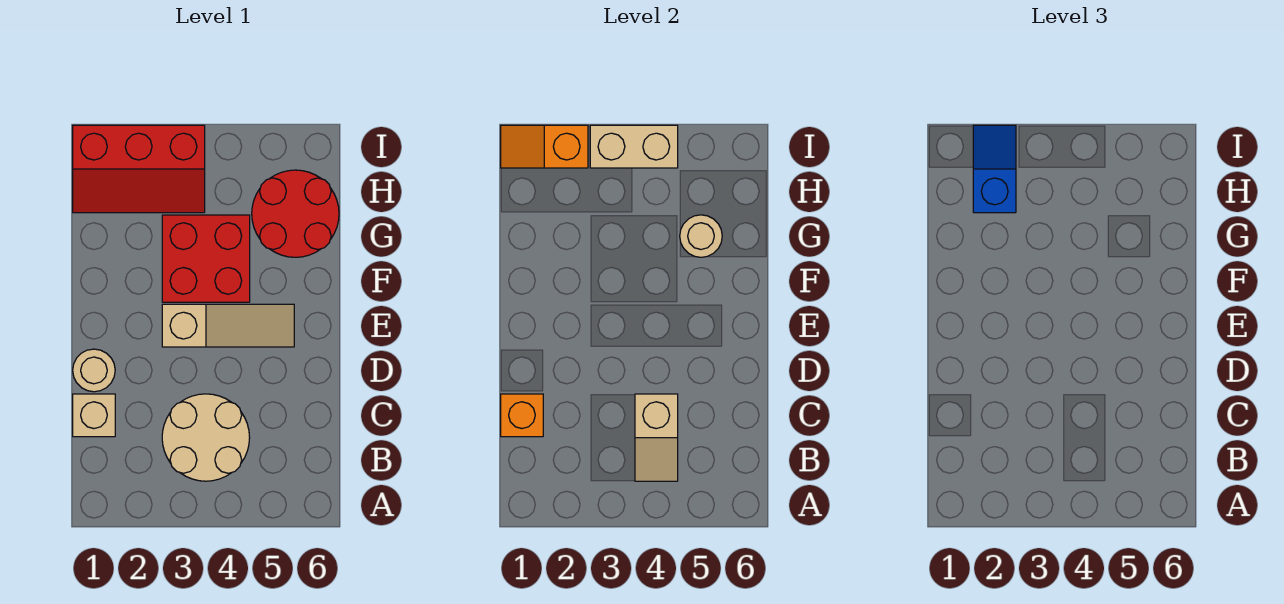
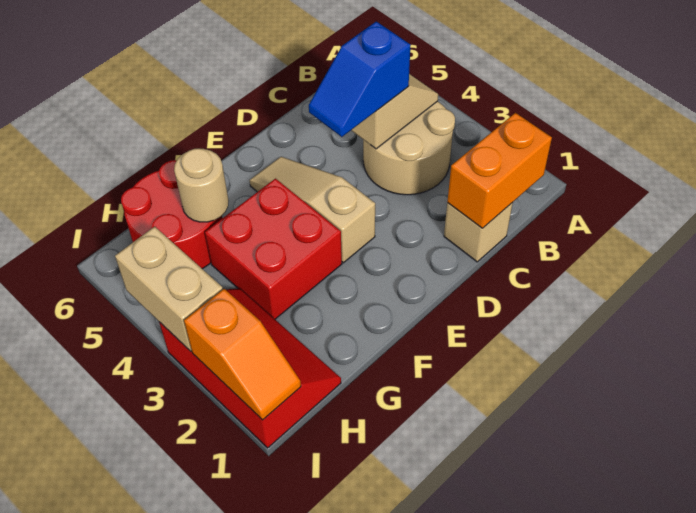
orange 1x1 brick [501,394,543,437] -> orange 1x2 brick [447,113,552,228]
tan 1x1 round brick [73,349,115,392] -> none
blue 1x2 slope [973,125,1016,213] -> blue 1x2 slope moved to [309,21,411,137]

